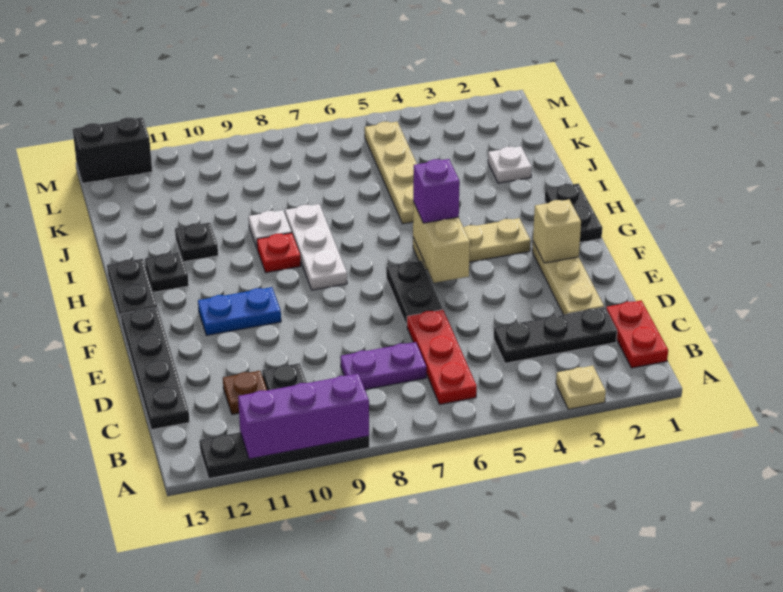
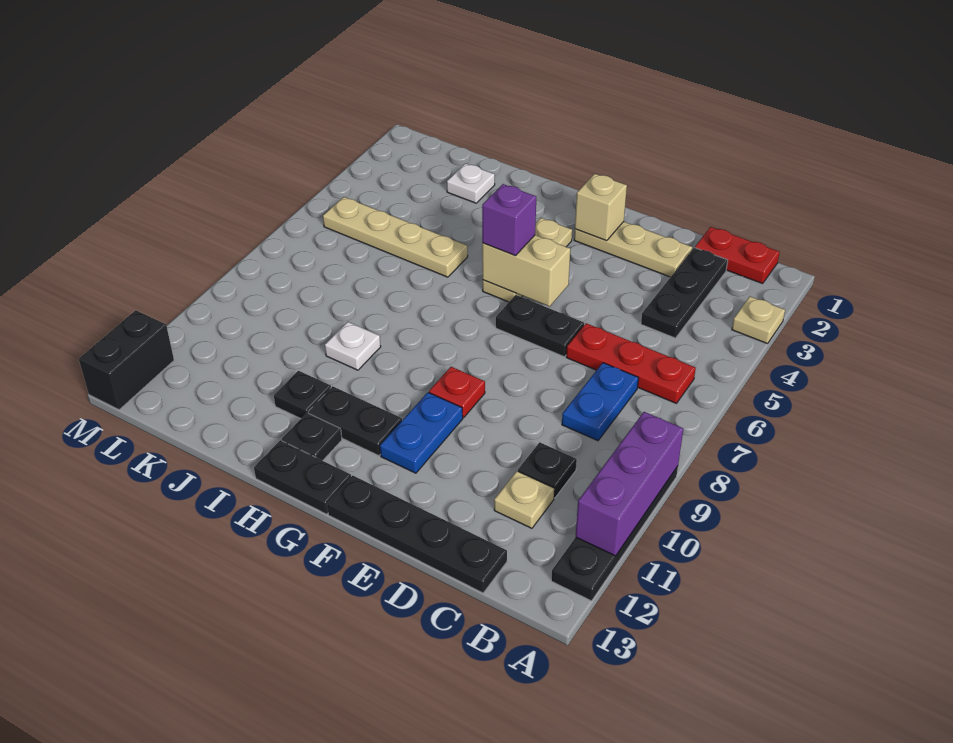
purple 1x2 plate [341,342,426,390] -> blue 1x2 plate [562,363,639,441]
brown 1x1 plate [223,371,267,415] -> tan 1x1 plate [494,471,554,528]
black 1x2 plate [545,184,602,242] -> black 1x2 plate moved to [308,386,402,456]
white 1x3 plate [285,204,347,290] -> none
red 1x1 plate [257,233,301,273] -> red 1x1 plate moved to [429,367,485,418]

